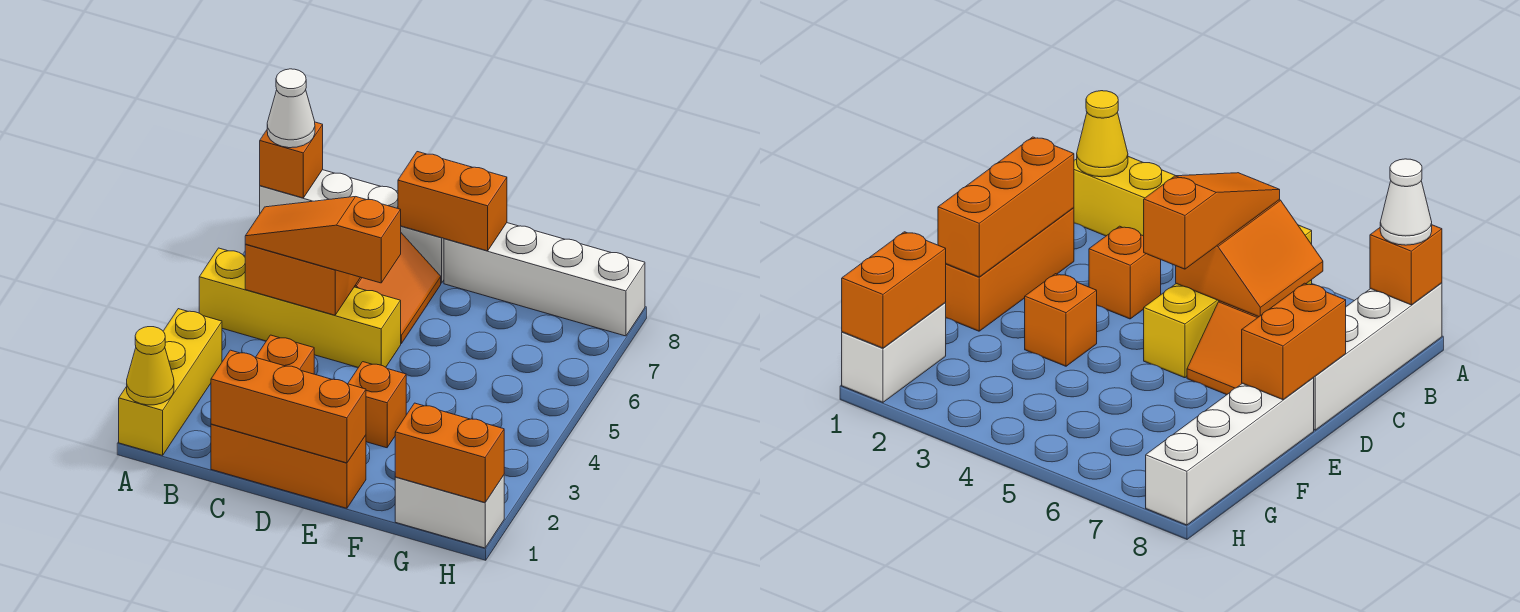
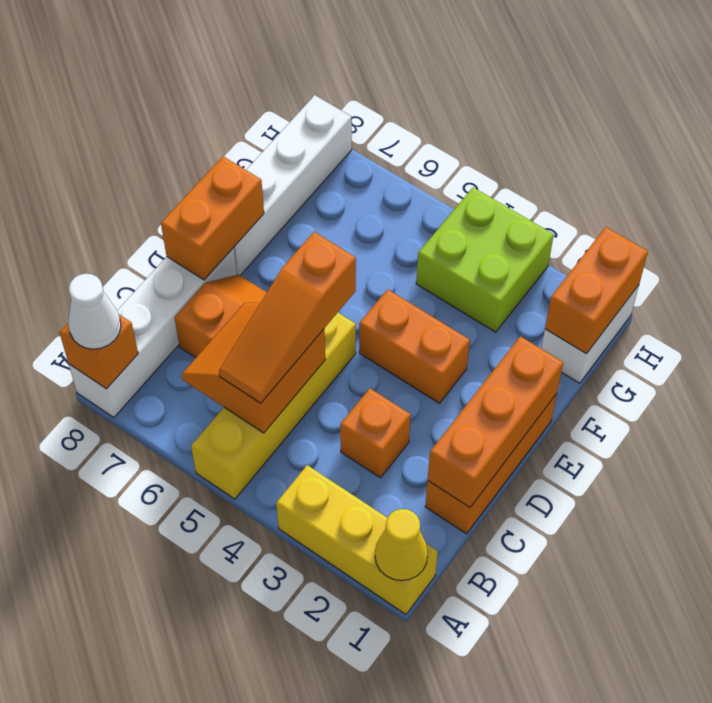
orange 1x1 brick [348,362,406,448] -> orange 1x2 brick [359,289,470,403]
none -> lime 2x2 brick [416,187,554,332]

